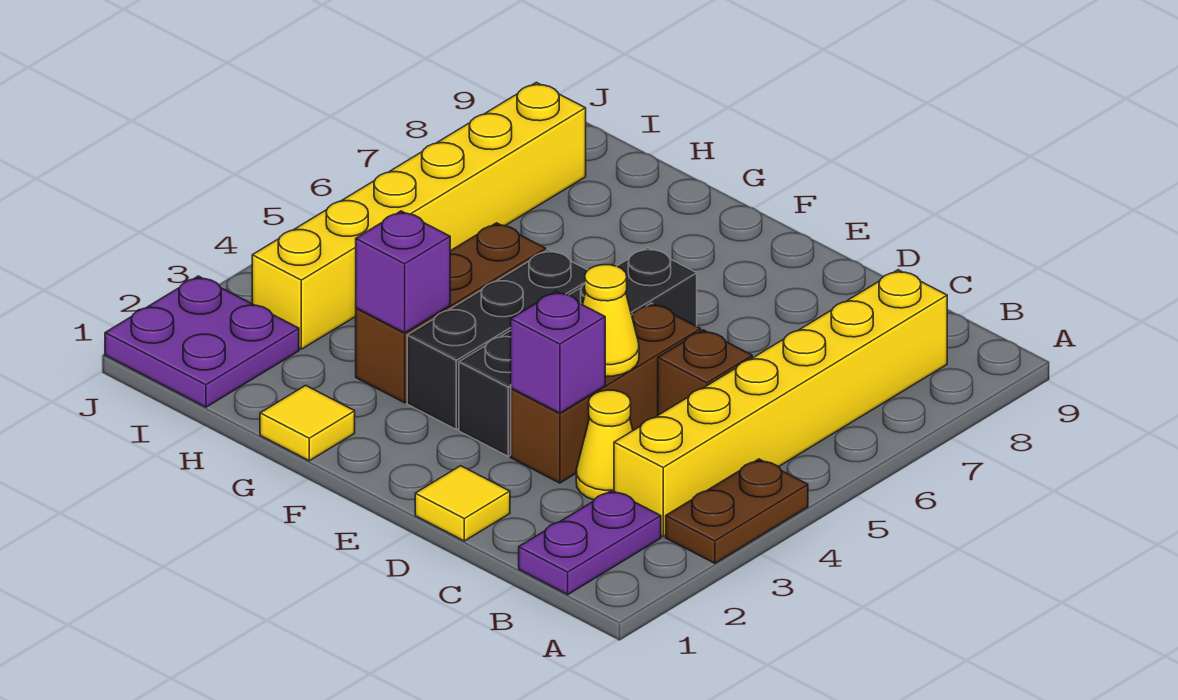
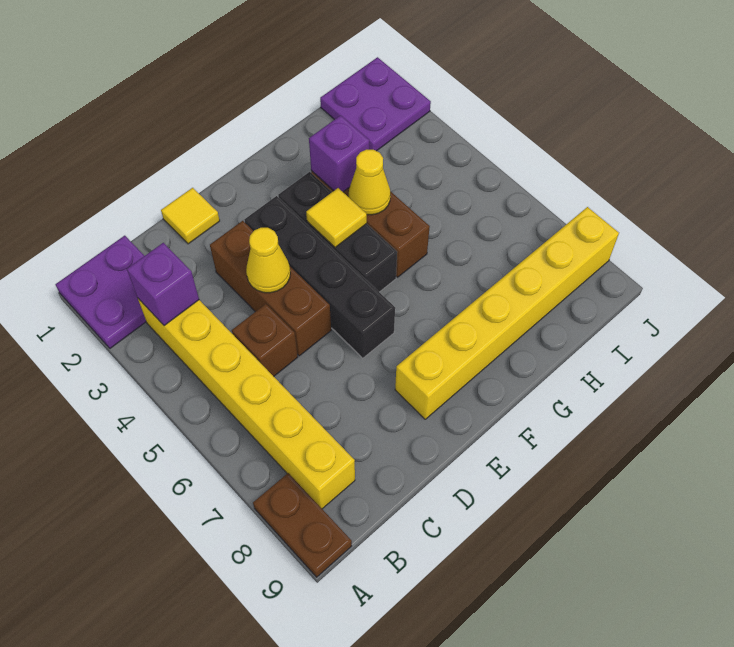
brown 1x2 plate [666,459,808,563] -> brown 1x2 plate moved to [253,473,352,577]
purple 1x2 plate [519,490,661,594] -> purple 2x2 plate [55,236,146,348]
yellow 1x1 cone [576,390,633,500] -> yellow 1x1 cone moved to [349,150,390,215]
purple 1x1 brick [511,291,605,413] -> purple 1x1 brick moved to [127,243,199,326]
yellow 1x1 tile [260,385,355,461] -> yellow 1x1 tile moved to [306,188,367,247]
yellow 1x6 brick [252,82,586,349] -> yellow 1x6 brick turned to [395,207,619,419]

